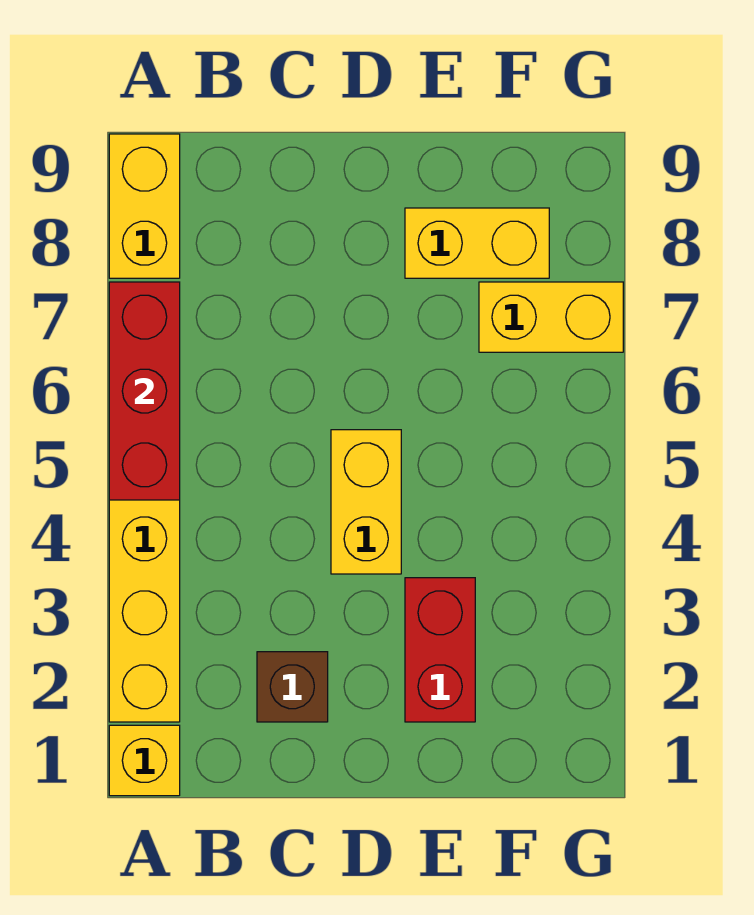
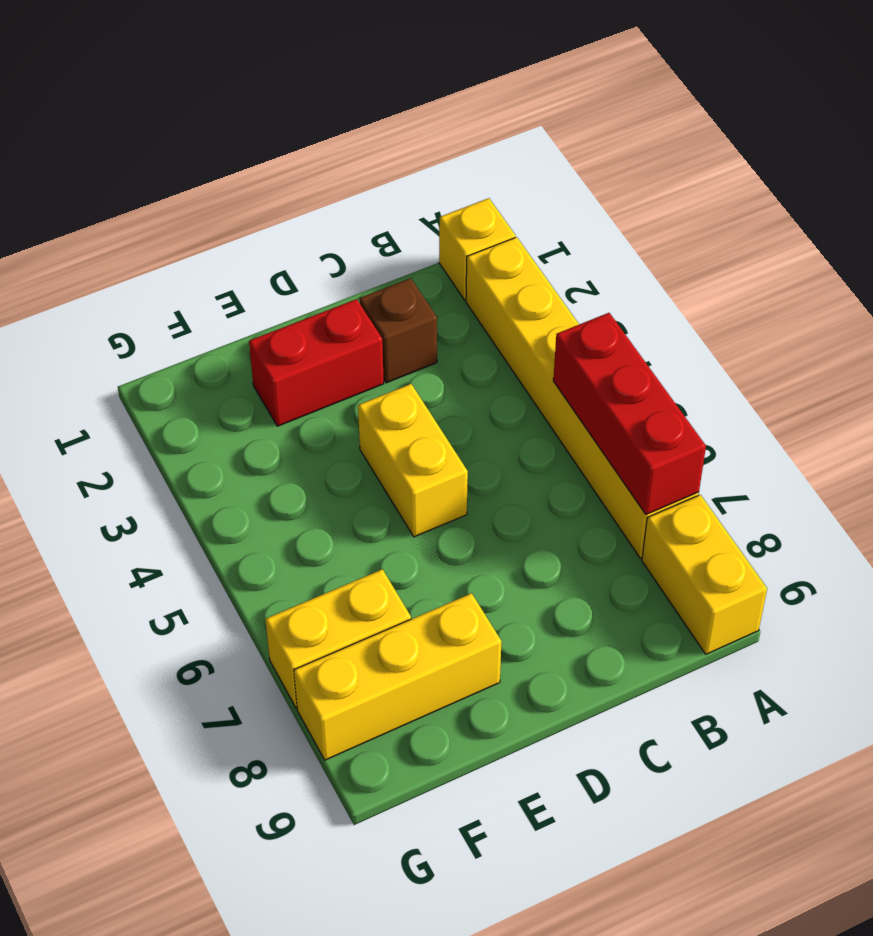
red 1x2 brick [405,578,475,722] -> red 1x2 brick turned to [249,299,384,426]
yellow 1x2 brick [405,208,549,278] -> yellow 1x3 brick [294,593,502,760]

